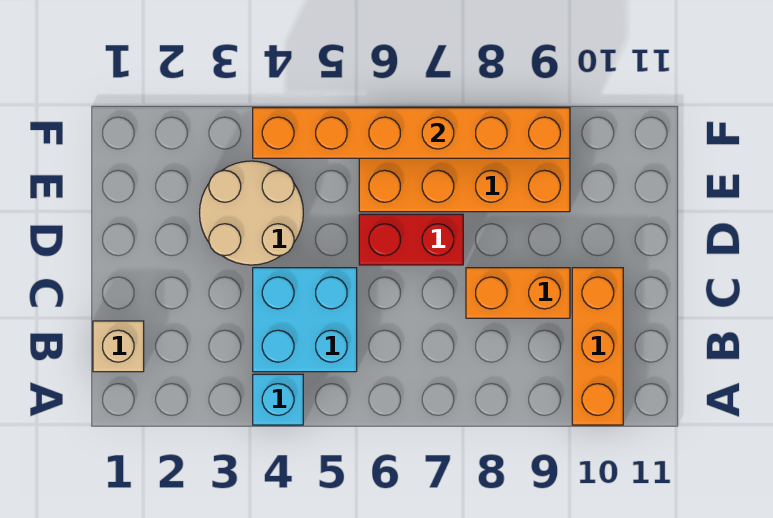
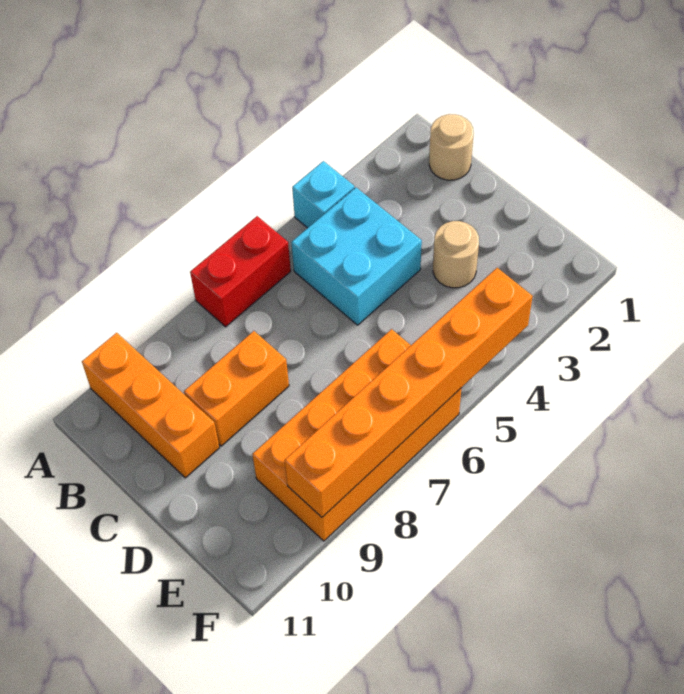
tan 1x1 brick [93,321,144,372] -> tan 1x1 round brick [429,114,474,180]
tan 2x2 round brick [200,161,303,265] -> tan 1x1 round brick [433,221,479,288]
red 1x2 brick [359,214,463,265] -> red 1x2 brick moved to [190,216,291,327]

